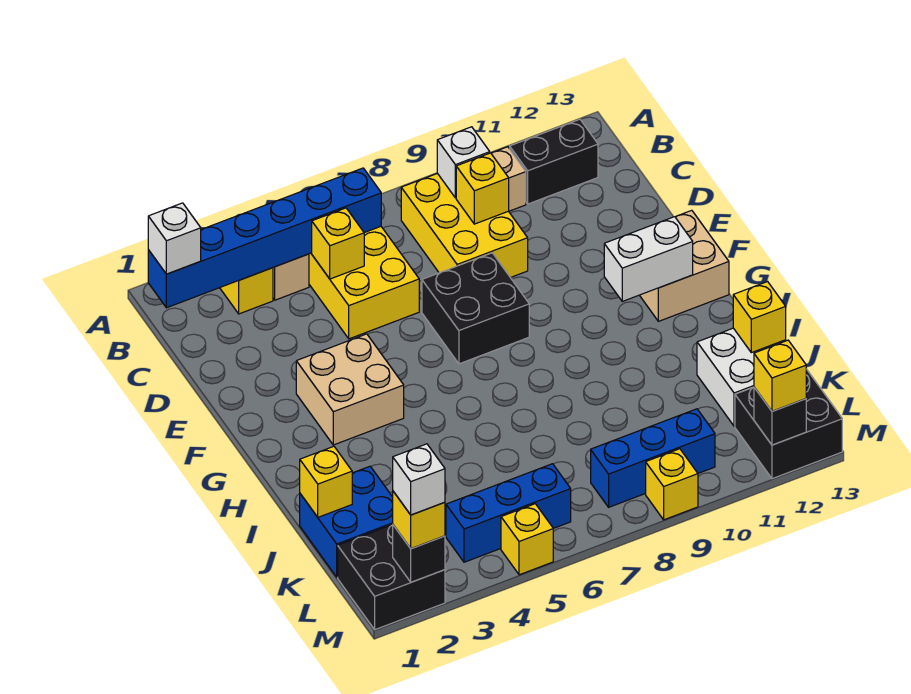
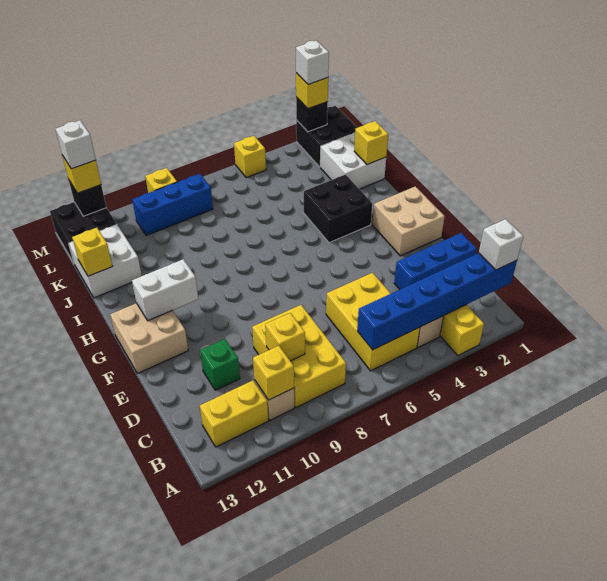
white 1x1 brick [437,127,490,198] -> white 1x1 brick moved to [56,120,96,169]
black 1x2 brick [510,119,598,204] -> yellow 1x2 brick [200,380,268,447]
yellow 1x1 brick [312,208,364,279] -> yellow 1x1 brick moved to [253,346,294,400]
none -> green 1x1 brick [200,339,240,390]
black 2x2 brick [422,253,529,364] -> black 2x2 brick moved to [304,175,372,243]
tan 2x2 brick [296,334,404,445] -> tan 2x2 brick moved to [372,186,445,256]
blue 2x2 brick [300,466,393,577] -> white 2x2 brick [320,133,386,189]
blue 1x3 brick [446,464,571,562] -> blue 1x3 brick moved to [394,233,477,289]

